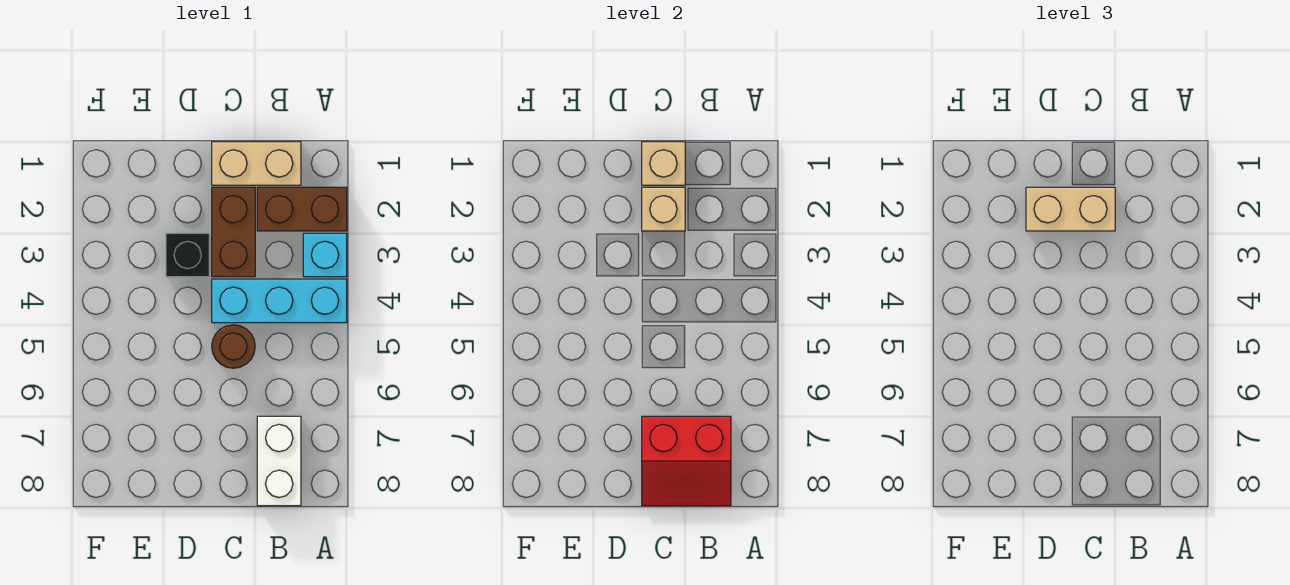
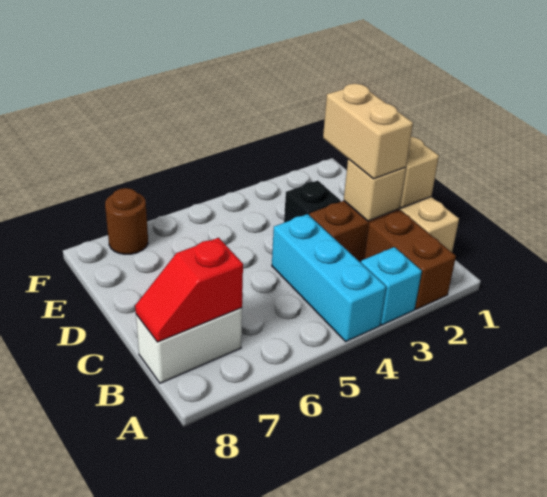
red 2x2 slope [642,416,731,506] -> red 1x2 slope [135,238,243,342]
brown 1x1 round brick [212,325,255,368] -> brown 1x1 round brick moved to [105,188,148,254]

